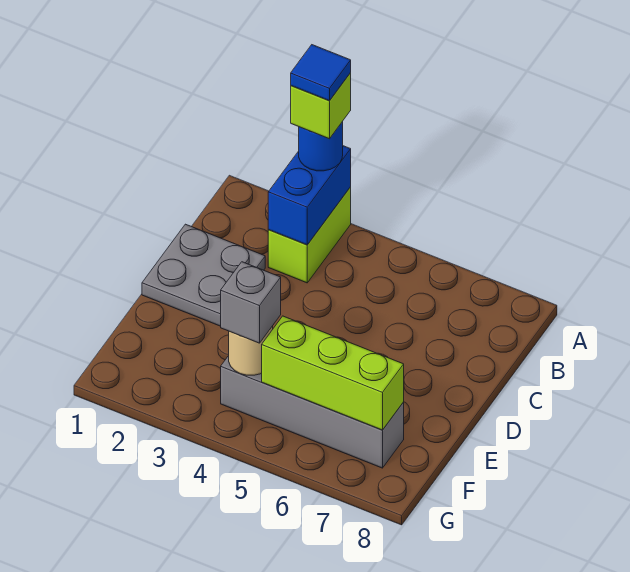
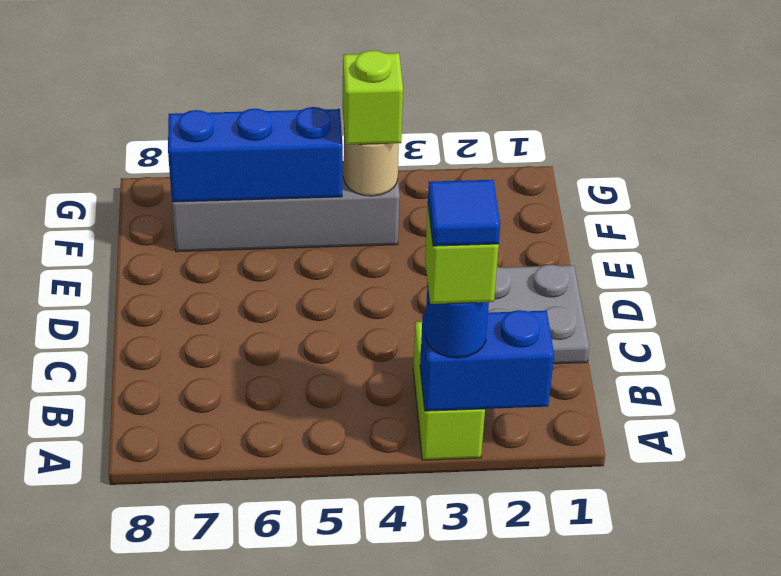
blue 1x2 brick [268,146,351,245] -> blue 1x2 brick turned to [420,310,554,411]
grey 1x1 brick [221,262,281,343] -> lime 1x1 brick [343,50,403,145]
lime 1x3 brick [262,316,404,430] -> blue 1x3 brick [168,107,343,202]

